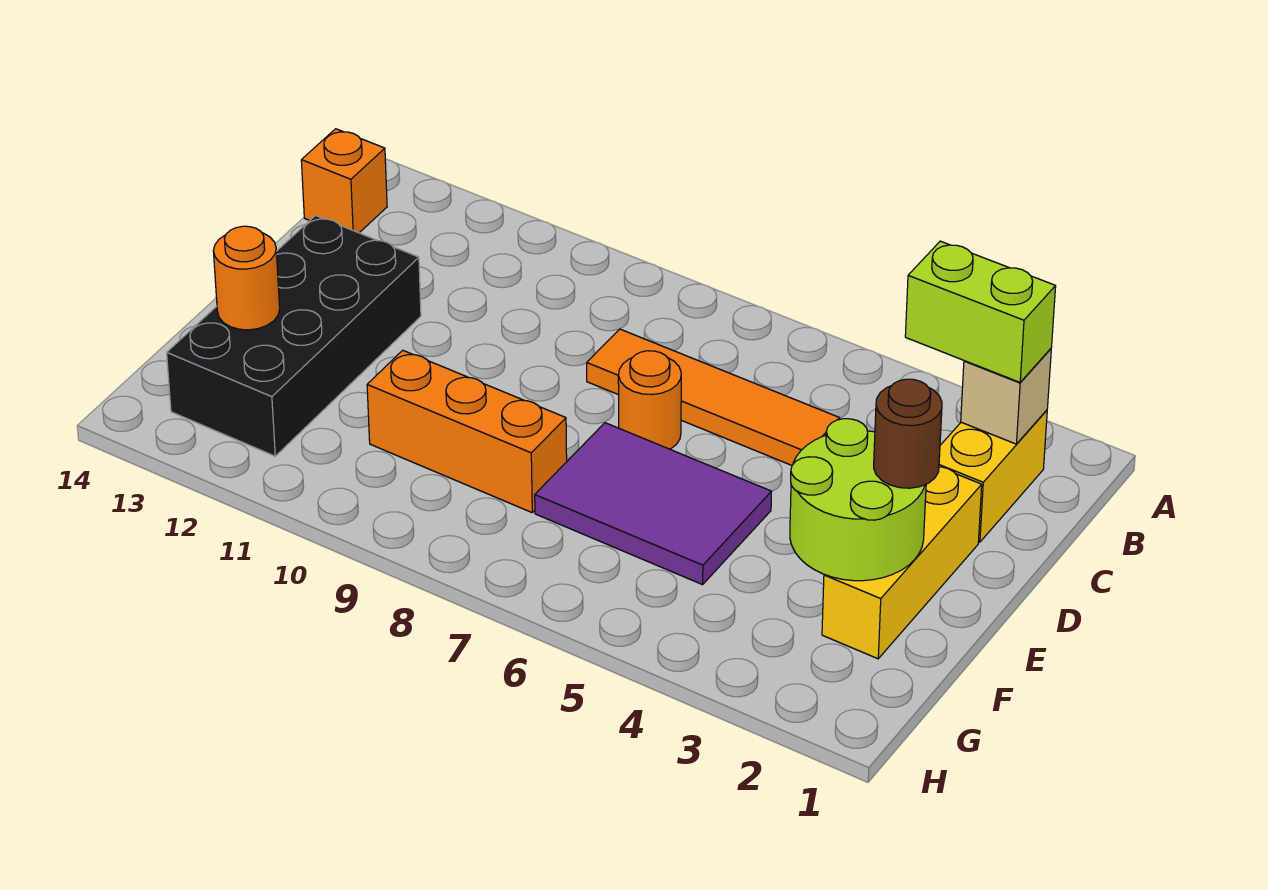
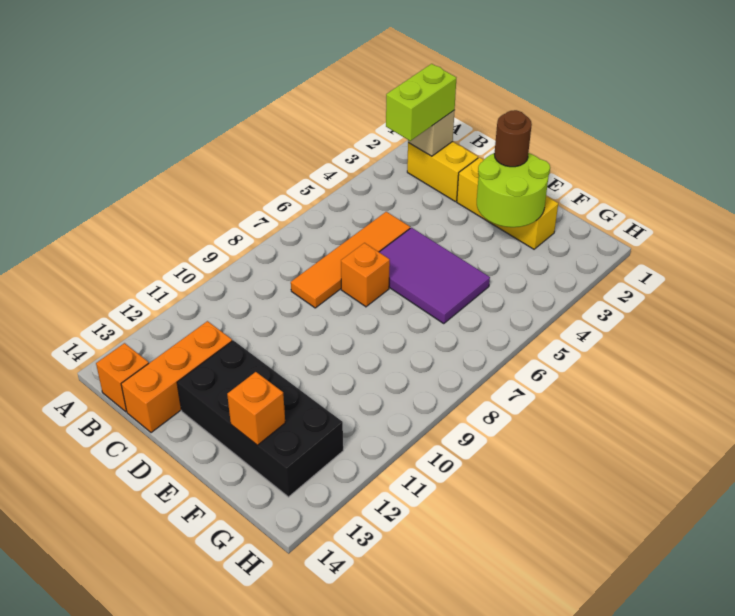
orange 1x1 round brick [618,351,681,449] -> orange 1x1 brick [341,243,390,307]
purple 2x3 tile [535,423,771,585] -> purple 2x3 tile turned to [379,228,490,324]
orange 1x3 brick [367,350,567,512] -> orange 1x3 brick moved to [121,321,232,433]
orange 1x1 round brick [213,226,280,330] -> orange 1x1 brick [227,372,285,445]

